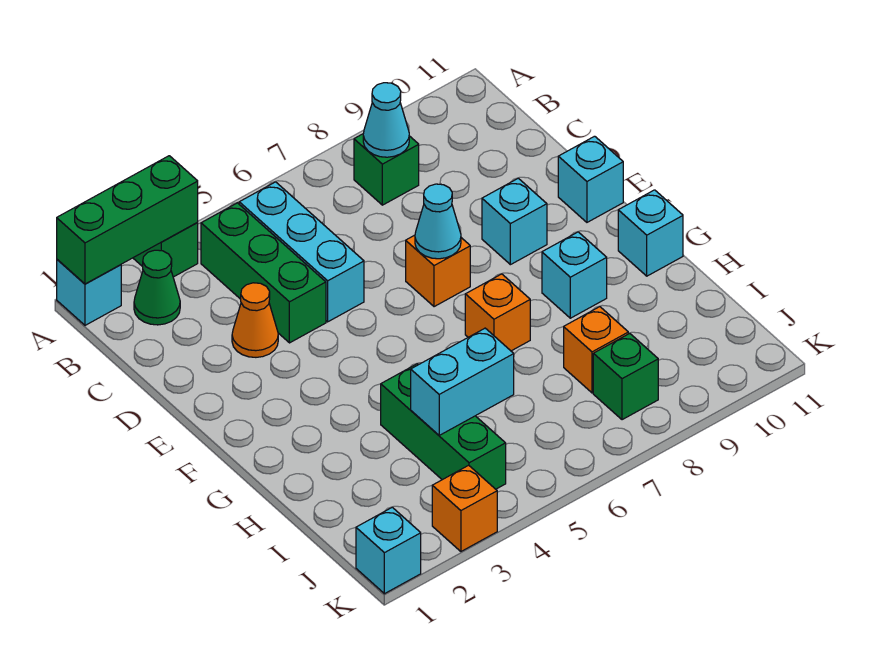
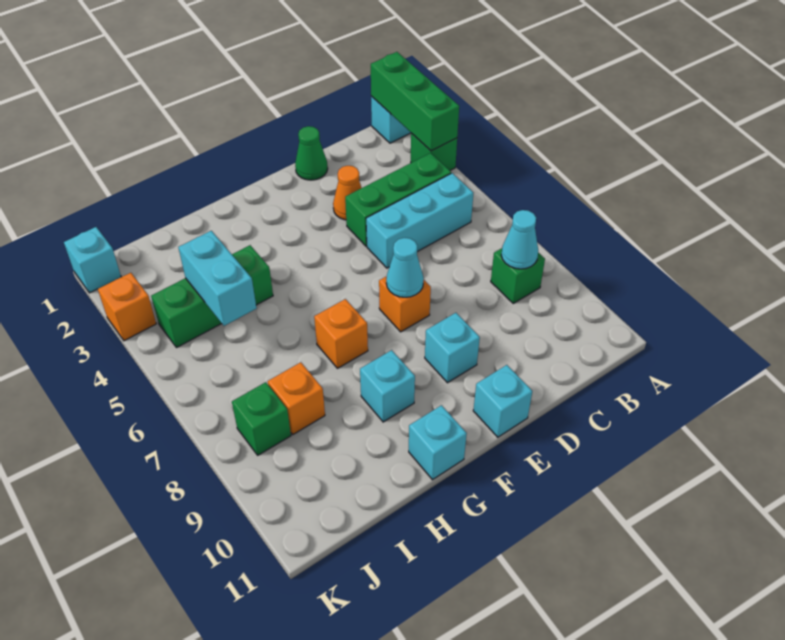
green 1x1 cone [134,250,180,325] -> green 1x1 cone moved to [295,126,328,180]

